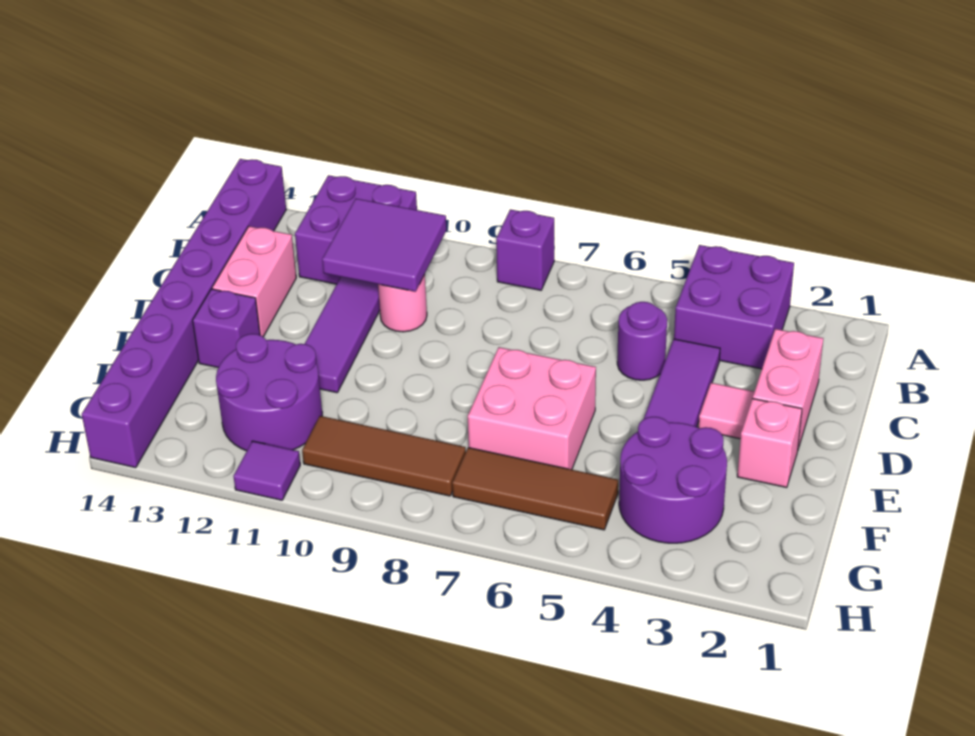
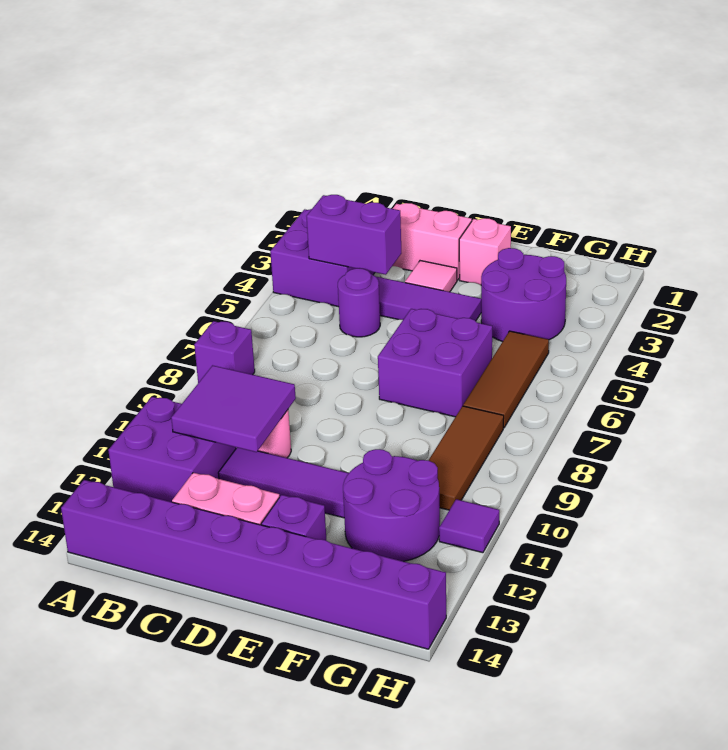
none -> purple 1x2 brick [307,195,401,275]
pink 2x2 brick [468,347,596,470] -> purple 2x2 brick [378,309,492,417]

